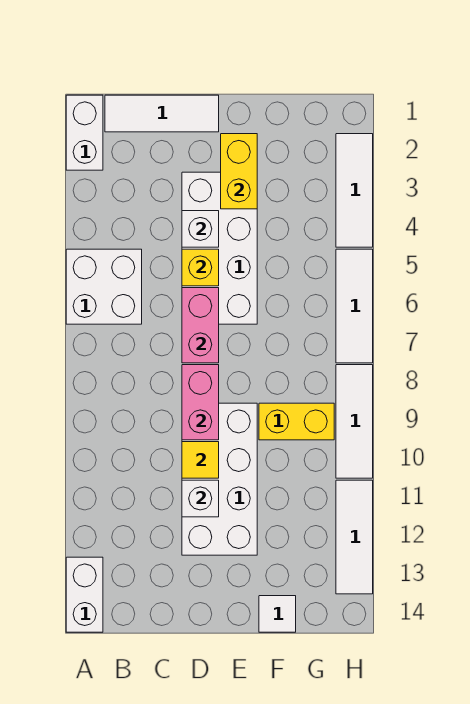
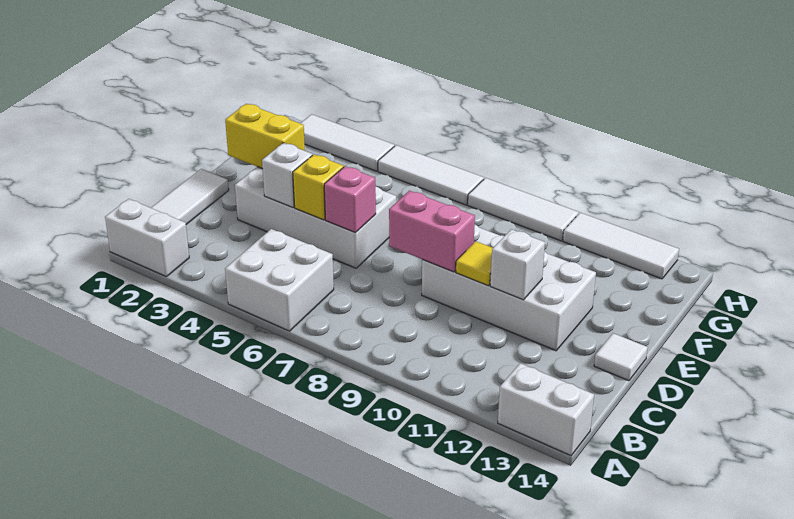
pink 1x2 brick [182,288,219,363] -> pink 1x1 brick [324,166,376,233]
yellow 1x2 brick [259,403,334,440] -> none
white 1x1 tile [259,596,296,632] -> white 1x1 tile moved to [594,333,648,381]

